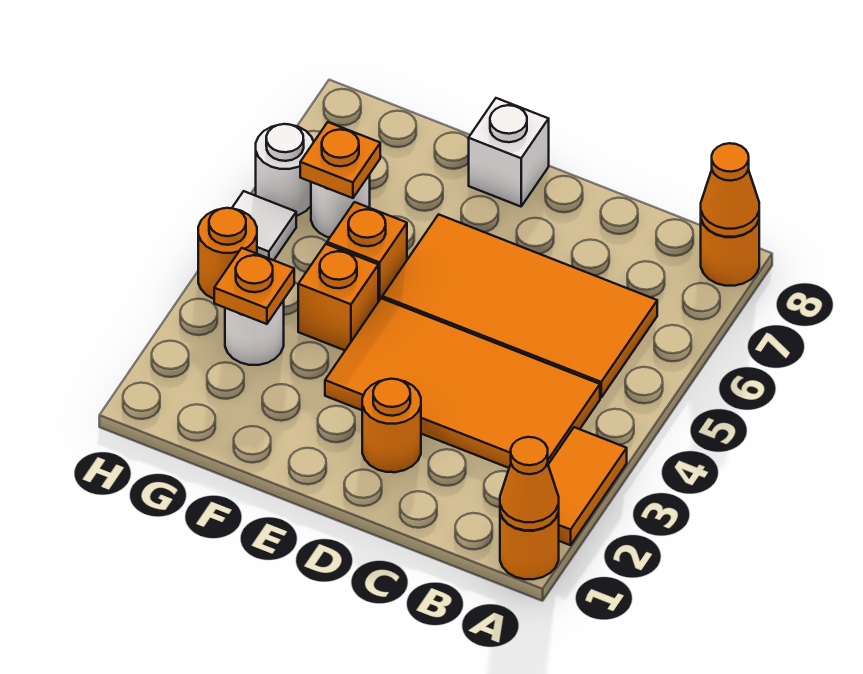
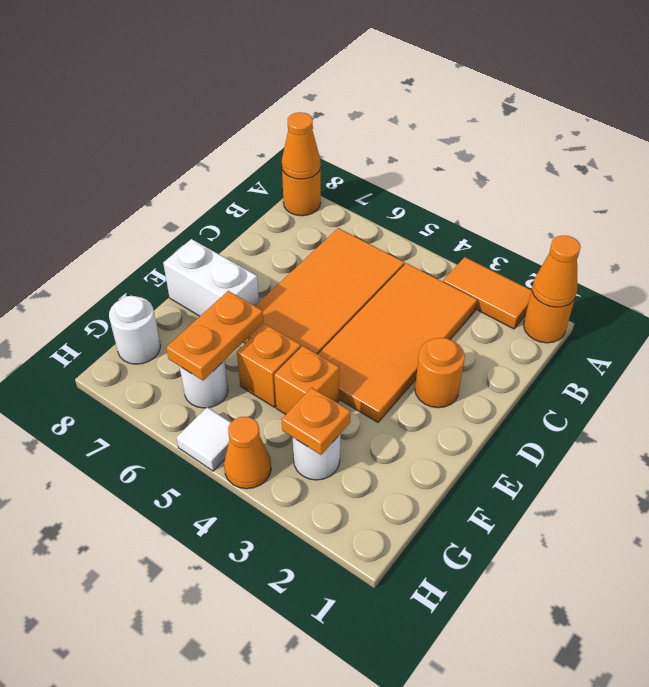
white 1x1 brick [469,98,549,207] -> white 1x2 brick [163,239,259,316]
orange 1x1 plate [300,122,380,198] -> orange 1x2 plate [166,291,264,380]
orange 1x1 round brick [198,208,257,299] -> orange 1x1 cone [224,417,271,489]
white 1x1 round brick [256,124,314,216] -> white 1x1 round brick moved to [109,296,160,364]

